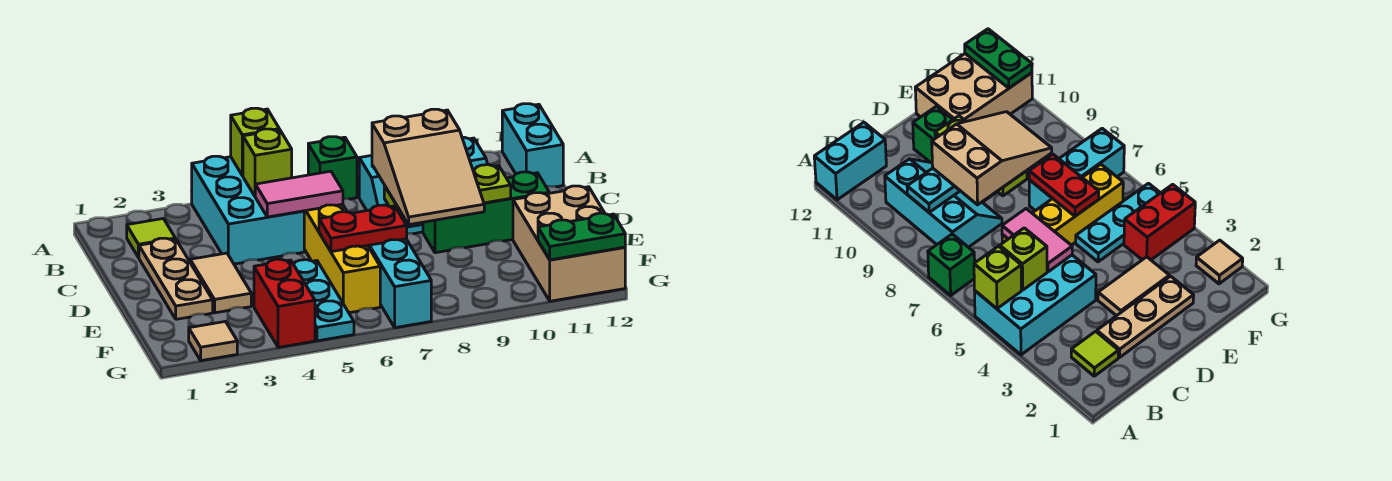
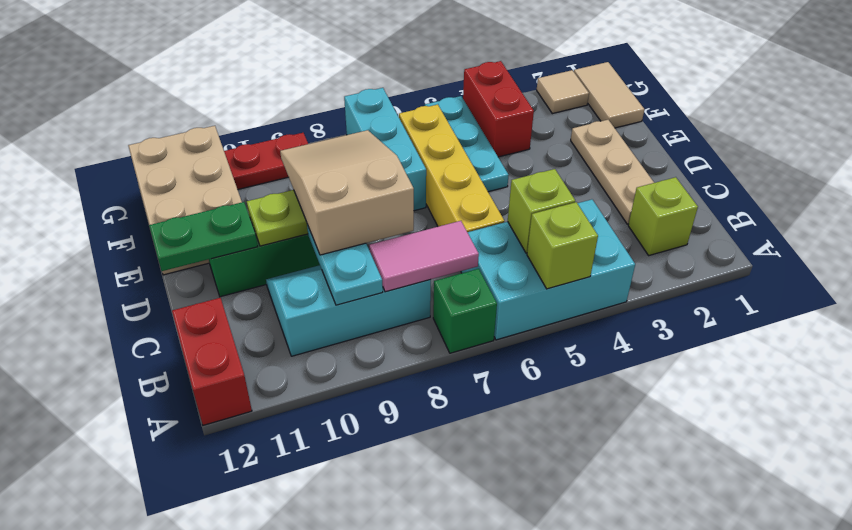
cyan 2x3 brick [192,156,304,264] -> cyan 2x3 brick turned to [461,199,635,340]
cyan 1x2 brick [502,104,563,187] -> red 1x2 brick [172,298,252,425]
lime 1x1 tile [127,219,175,258] -> lime 1x1 brick [628,177,698,255]
pink 1x2 tile [255,171,343,217] -> pink 1x2 tile moved to [369,221,479,292]
tan 1x2 tile [190,253,251,313] -> tan 1x2 tile moved to [574,62,644,128]
red 1x2 plate [319,205,407,252] -> red 1x2 plate moved to [224,133,308,190]
green 1x2 plate [538,213,625,260] -> green 1x2 plate moved to [149,202,258,271]

